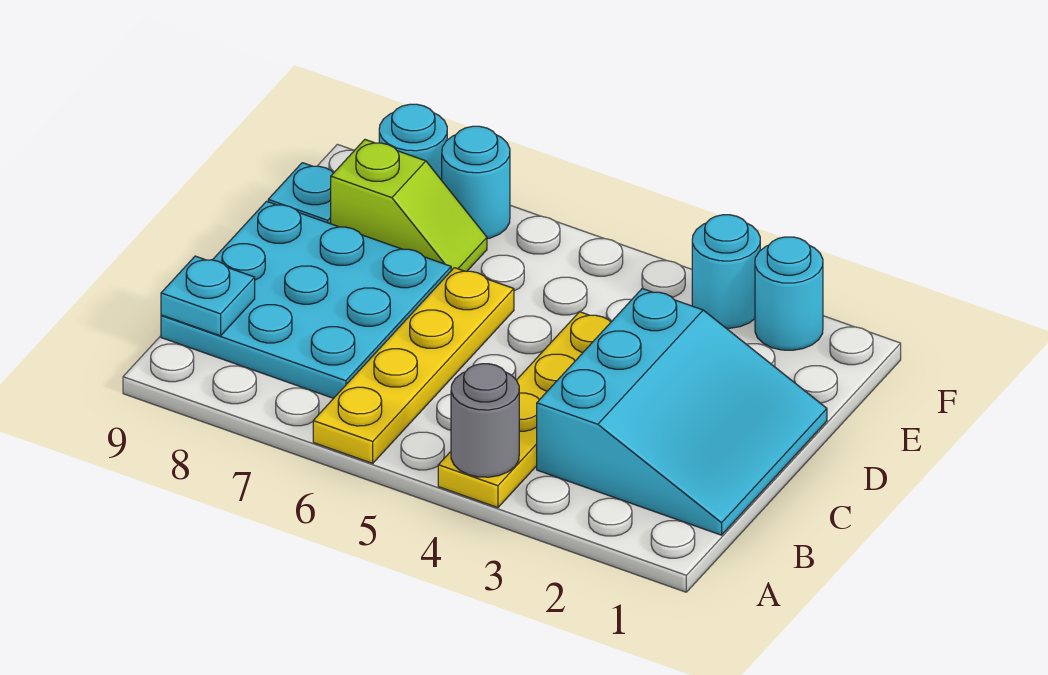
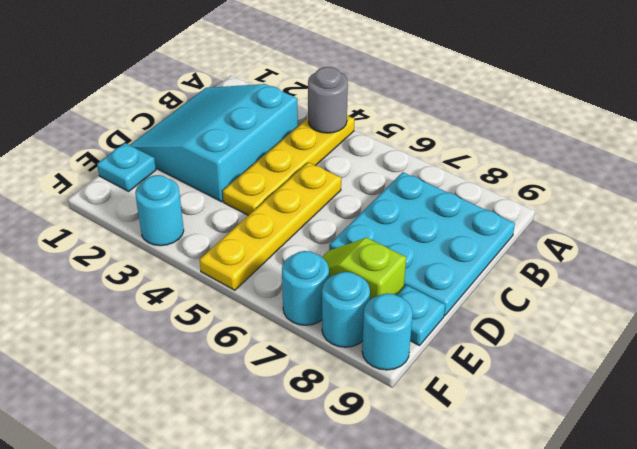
yellow 1x4 plate [313,268,514,463] -> yellow 1x4 plate moved to [199,162,341,290]
cyan 1x1 plate [161,256,255,336] -> cyan 1x1 plate moved to [97,143,156,191]
cyan 1x1 round brick [755,237,823,350] -> cyan 1x1 round brick moved to [362,293,413,370]

